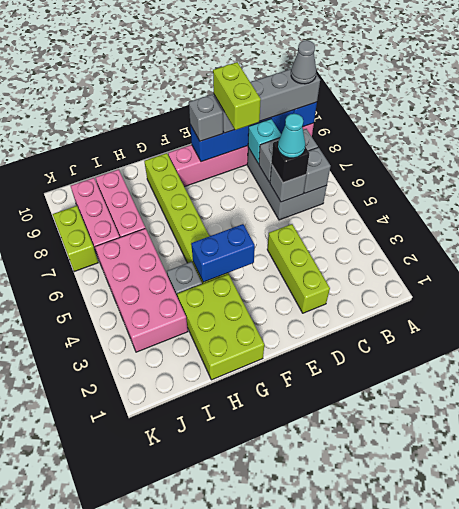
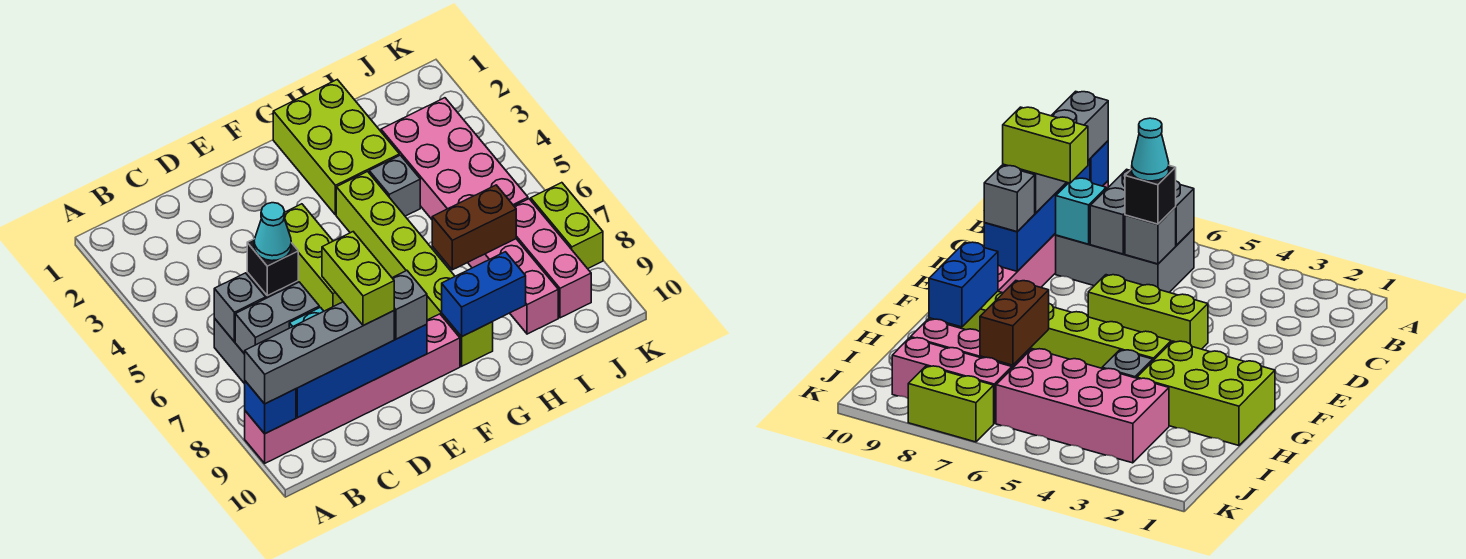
grey 1x1 cone [291,40,316,84] -> none
lime 1x3 brick [267,224,330,313] -> lime 1x3 brick moved to [284,204,343,311]
blue 1x2 brick [191,224,255,282] -> blue 1x2 brick moved to [442,252,526,337]
none -> brown 1x2 brick [432,185,516,270]

